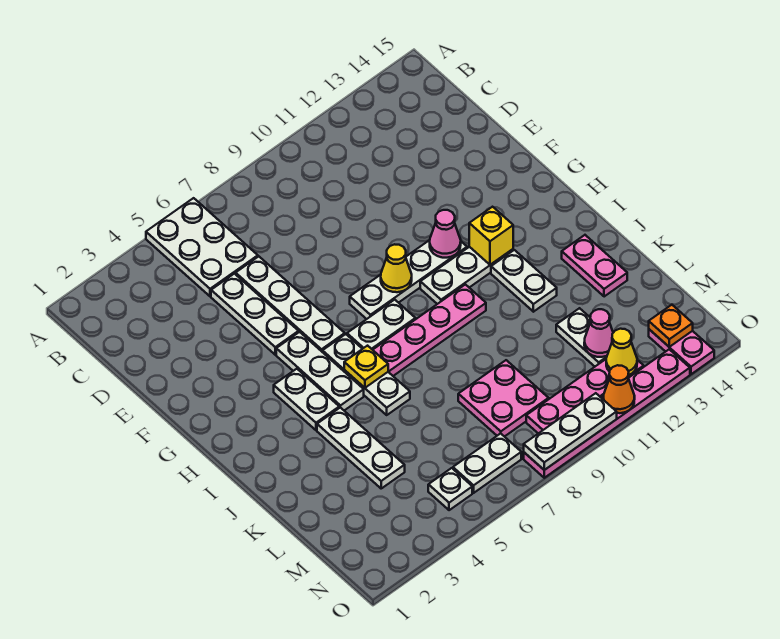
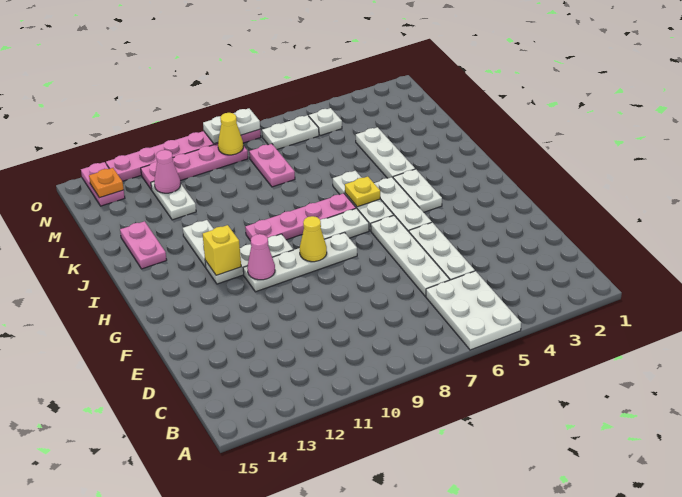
pink 2x2 plate [458,360,549,437] -> pink 1x2 plate [249,144,295,187]
yellow 1x1 cone [606,329,637,375] -> yellow 1x1 cone moved to [218,113,243,155]
white 1x3 plate [524,393,617,470] -> white 1x2 plate [203,108,260,144]
orange 1x1 cone [603,365,635,413] -> none

